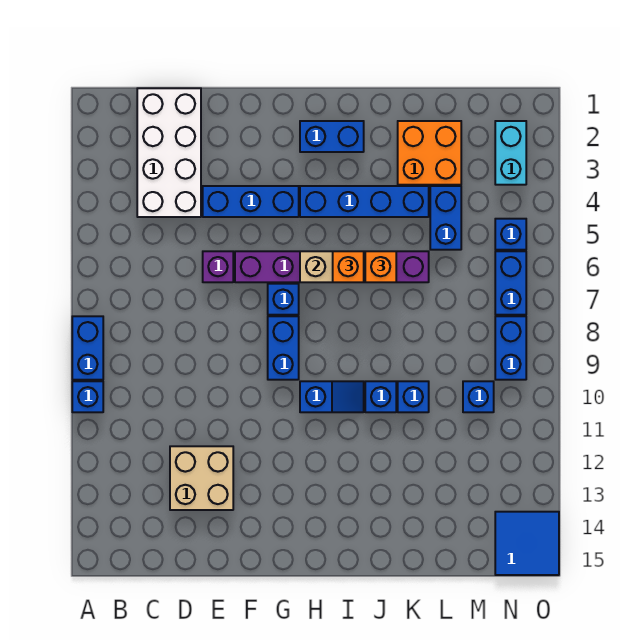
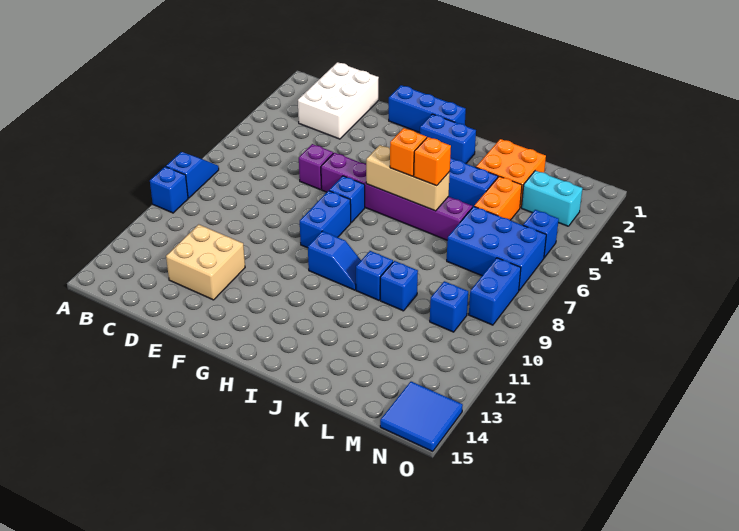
blue 1x2 brick [72,316,103,380] -> blue 1x2 slope [166,152,219,198]
white 2x4 brick [137,88,201,217] -> white 2x3 brick [298,62,379,139]
blue 1x3 brick [203,186,299,217] -> blue 1x3 brick moved to [389,85,466,133]
blue 1x2 brick [430,186,461,250] -> orange 1x2 brick [474,176,522,220]
cyan 1x2 brick [495,121,526,185] -> cyan 1x2 brick turned to [522,170,583,226]
blue 1x2 brick [495,251,526,315] -> blue 2x3 brick [447,207,546,290]

